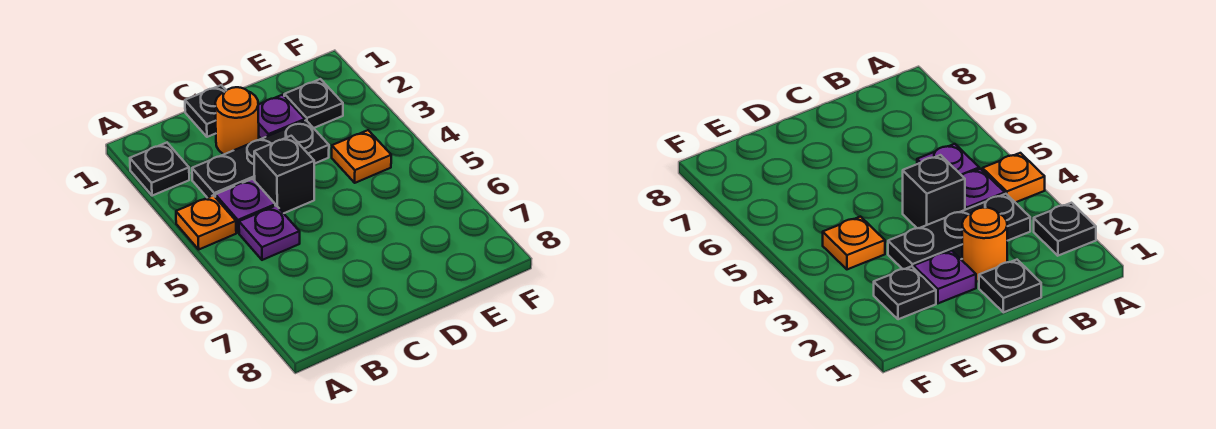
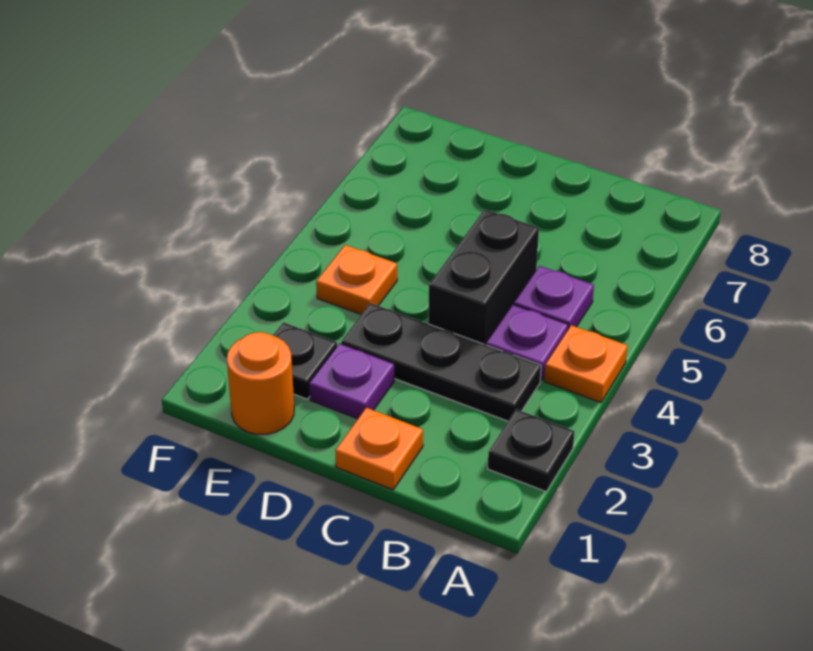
black 1x1 plate [185,85,226,137] -> orange 1x1 plate [335,408,423,490]
orange 1x1 round brick [215,87,259,154] -> orange 1x1 round brick moved to [227,332,294,434]
black 1x1 brick [254,136,314,213] -> black 1x2 brick [428,209,539,345]

